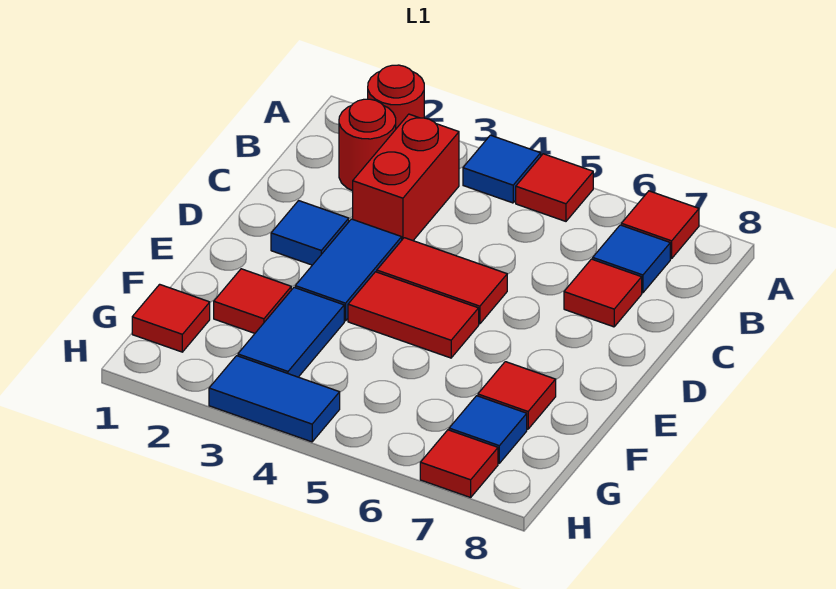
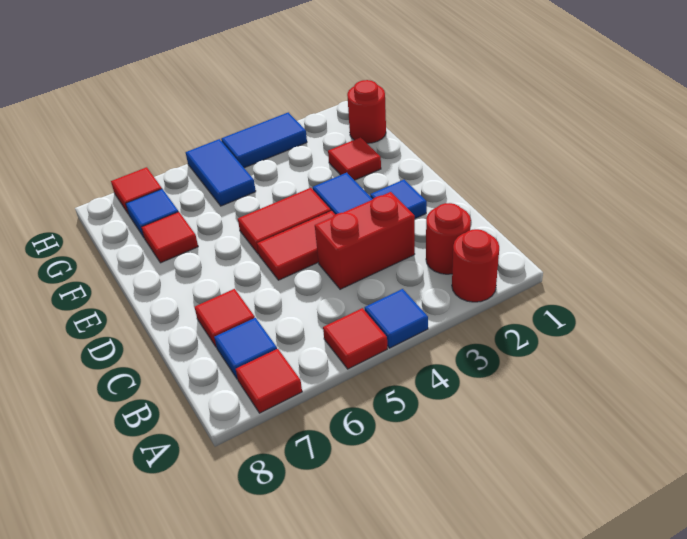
red 1x2 brick [353,114,459,240] -> red 1x2 brick turned to [315,192,415,289]
blue 1x2 tile [238,287,344,377] -> blue 1x2 tile moved to [186,139,256,206]
red 1x1 tile [132,284,210,352] -> red 1x1 round brick [347,80,386,143]

